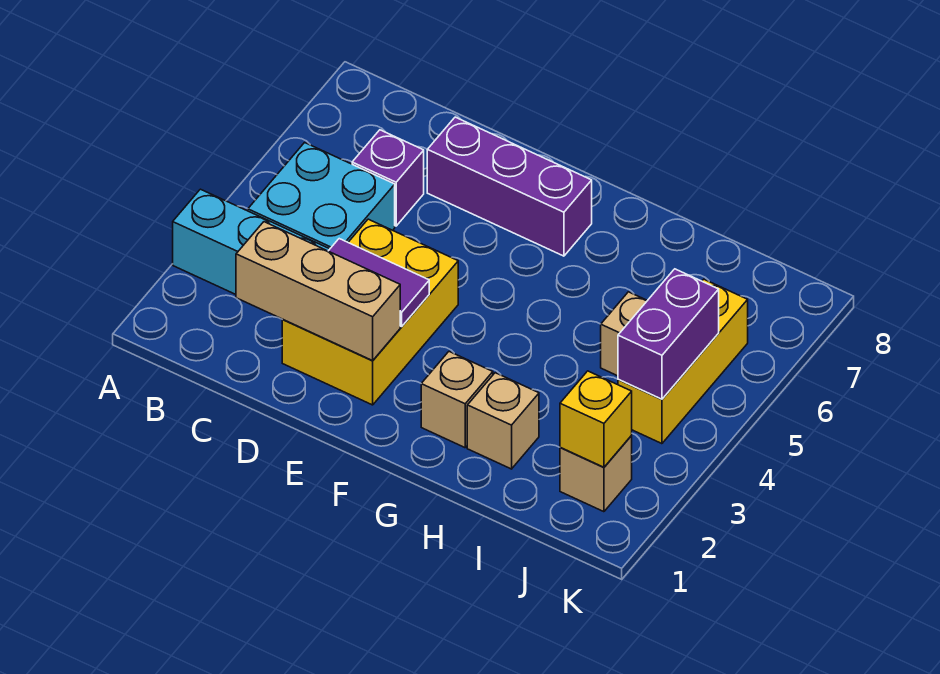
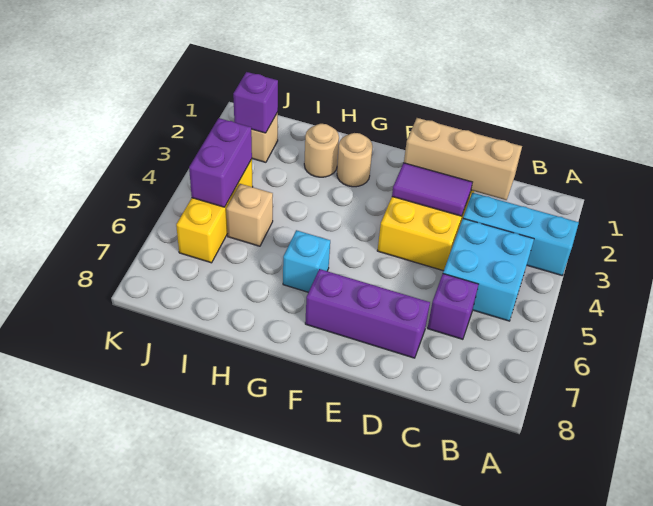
tan 1x1 brick [421,352,493,448] -> tan 1x1 round brick [337,133,373,187]
none -> cyan 1x1 brick [283,230,330,292]
tan 1x1 brick [467,373,539,469] -> tan 1x1 round brick [304,124,339,177]
yellow 1x1 brick [560,371,632,467] -> purple 1x1 brick [233,72,278,133]

